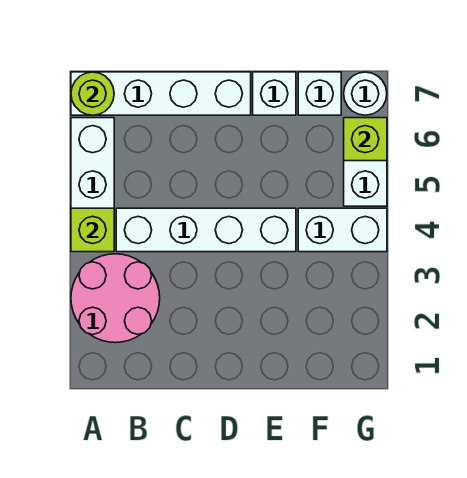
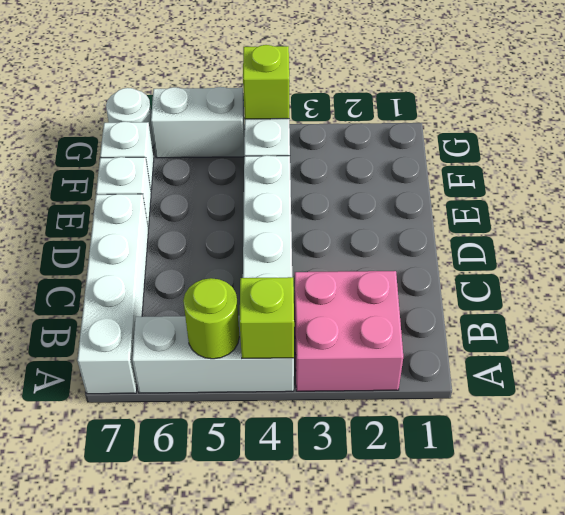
pink 2x2 round brick [71,254,160,343] -> pink 2x2 brick [295,271,403,391]
lime 1x1 round brick [71,72,114,115] -> lime 1x1 round brick moved to [183,278,239,359]
lime 1x1 brick [344,118,387,161] -> lime 1x1 brick moved to [243,45,289,119]

